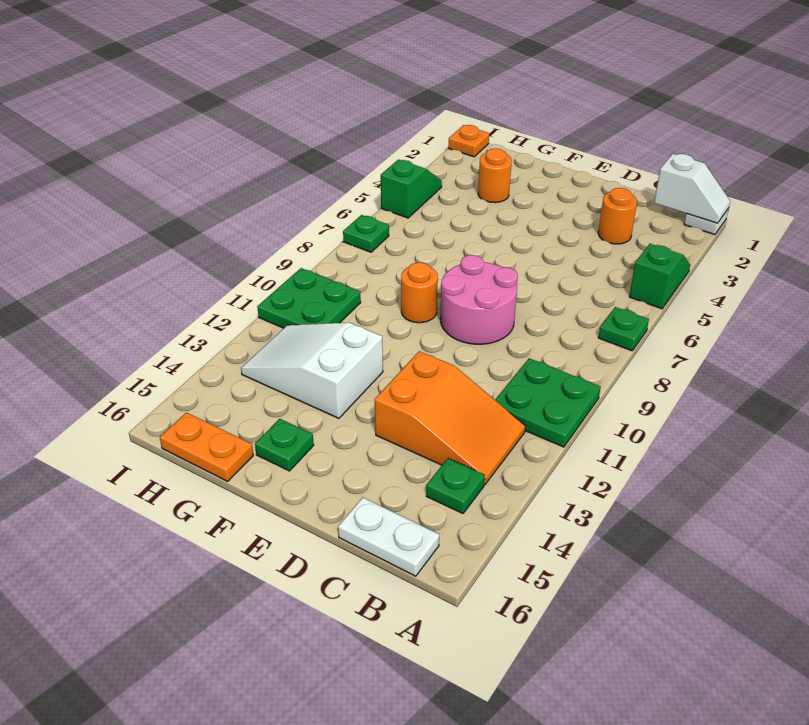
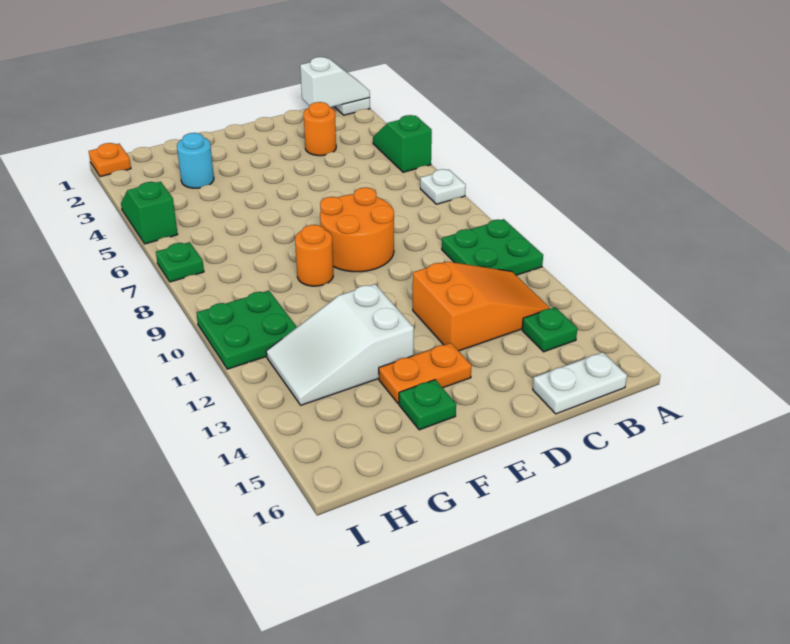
green 1x1 plate [598,307,649,351] -> white 1x1 plate [420,169,466,204]
pink 2x2 round brick [440,255,518,344] -> orange 2x2 round brick [320,187,394,272]
orange 1x1 round brick [478,149,512,203] -> cyan 1x1 round brick [177,133,214,188]
orange 1x2 plate [160,413,253,481] -> orange 1x2 plate moved to [379,343,472,404]

